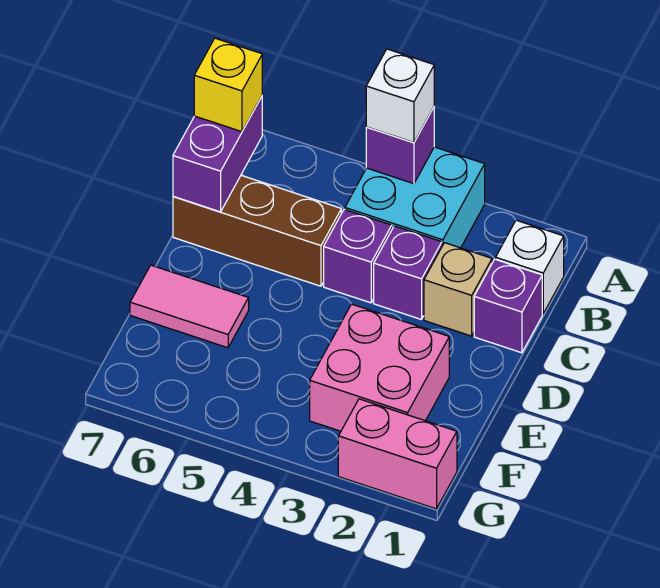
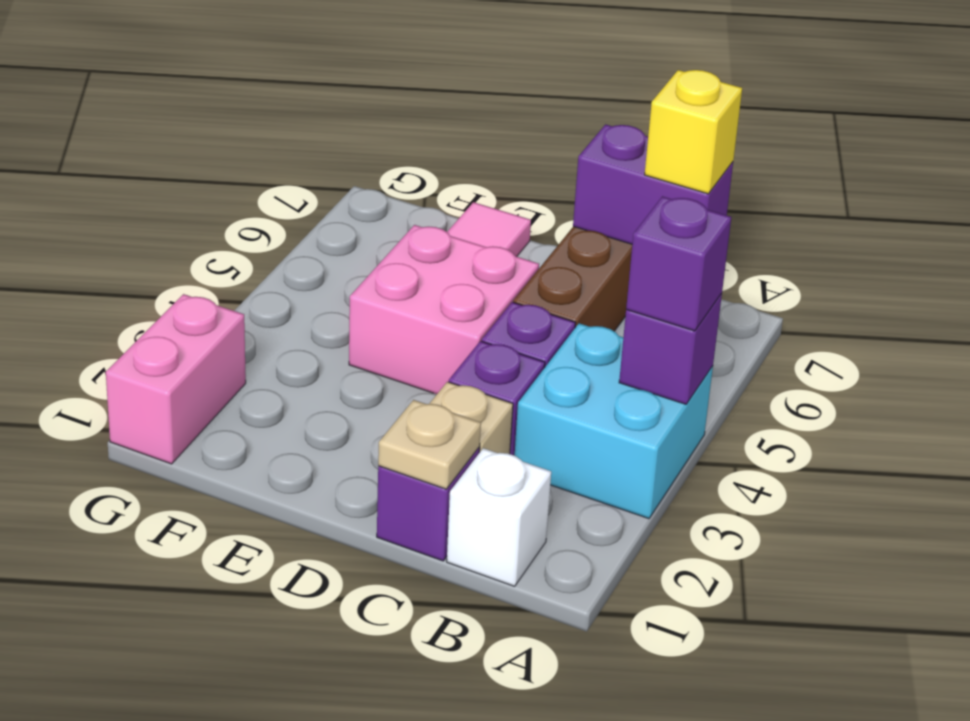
white 1x1 brick [366,49,434,142] -> purple 1x1 brick [626,196,731,331]
none -> tan 1x1 plate [378,400,481,489]
pink 2x2 brick [310,304,449,431] -> pink 2x2 brick moved to [349,225,539,394]

